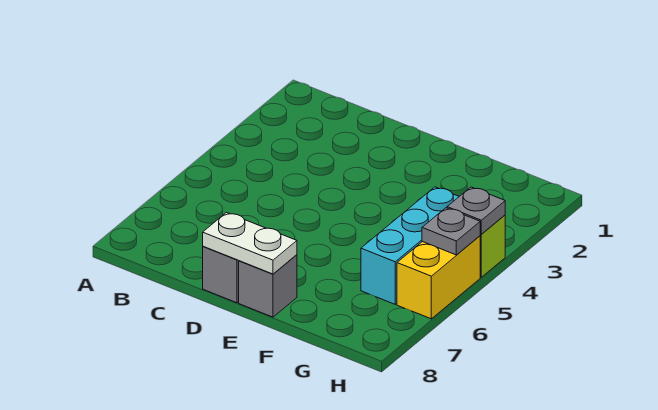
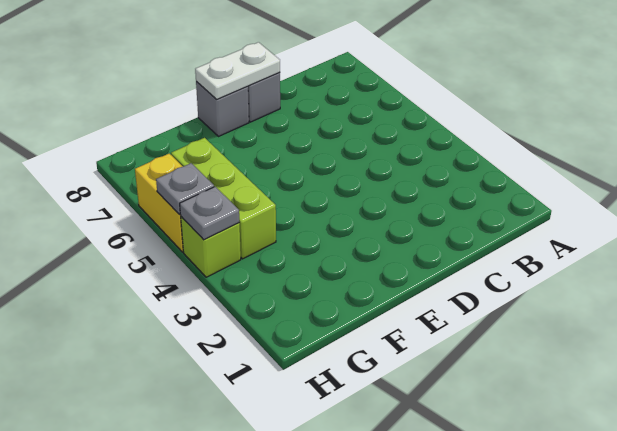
cyan 1x3 brick [361,187,459,304] -> lime 1x3 brick [171,138,276,259]

